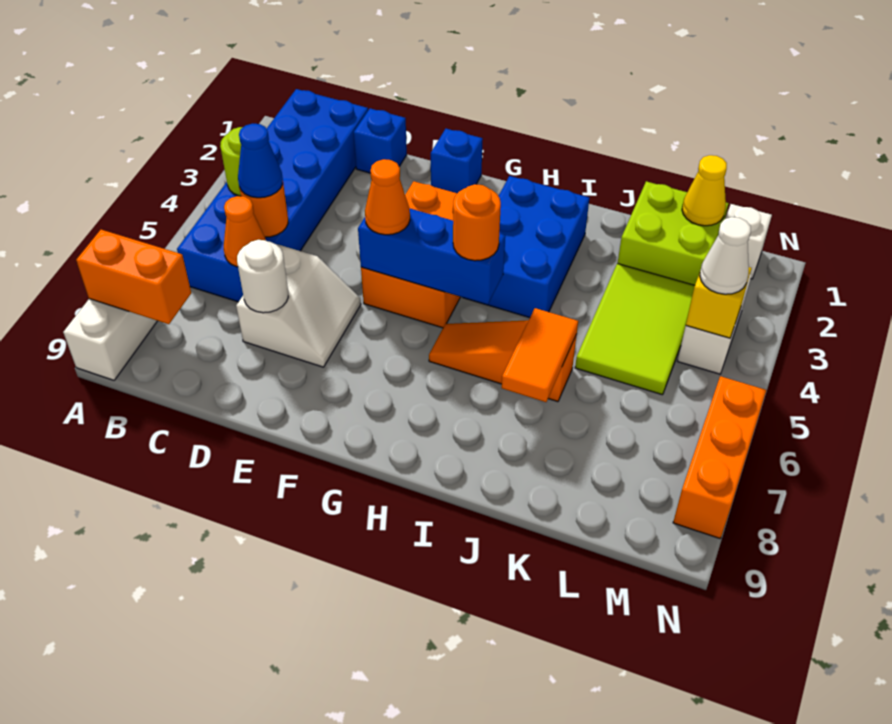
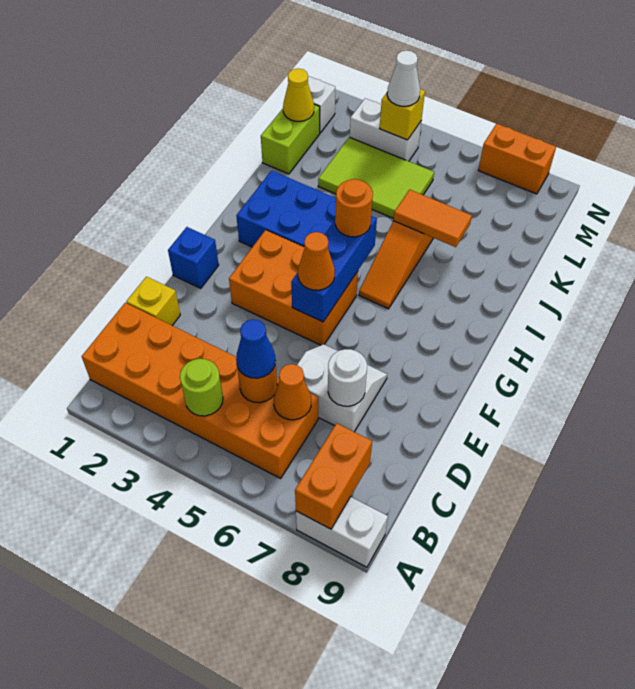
blue 2x6 brick [177,89,368,302] -> orange 2x6 brick [82,303,318,478]
blue 1x1 brick [354,109,407,173] -> yellow 1x1 brick [126,277,180,325]
lime 2x2 brick [617,181,729,285] -> lime 1x2 brick [261,104,320,174]
orange 1x3 brick [673,376,766,538] -> orange 1x2 brick [478,124,556,194]

